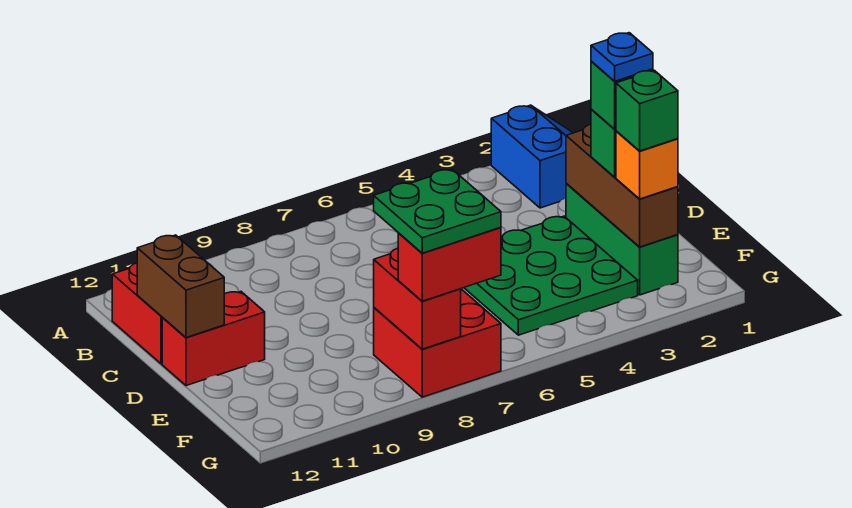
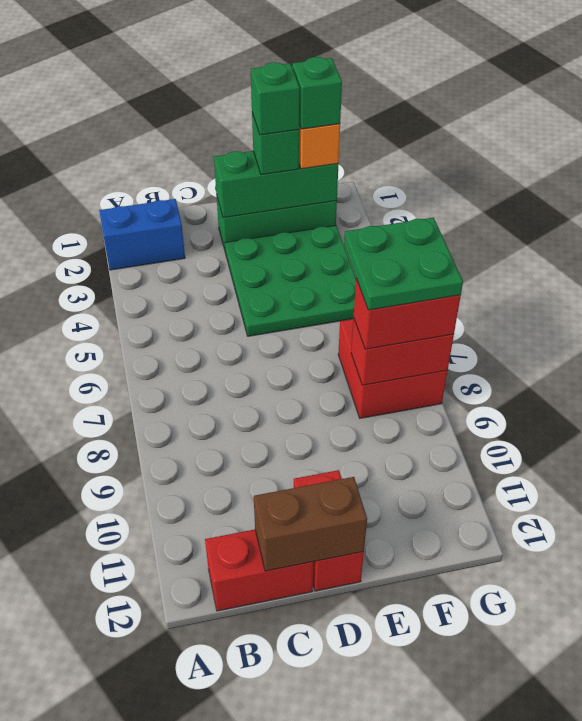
brown 1x3 brick [566,124,678,247] -> green 1x3 brick [214,151,338,218]
blue 1x1 plate [591,33,653,81] -> none
red 1x2 brick [398,228,501,301] -> red 1x2 brick turned to [354,279,461,349]

